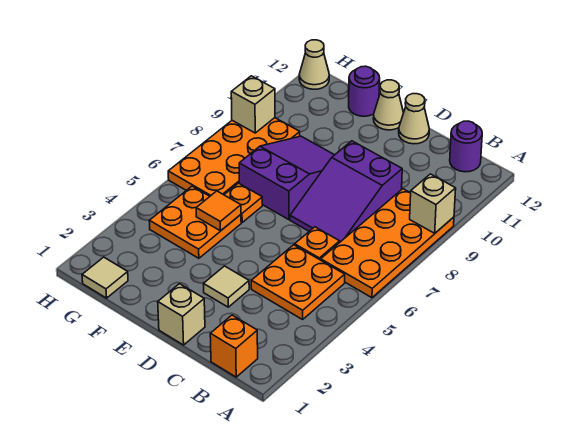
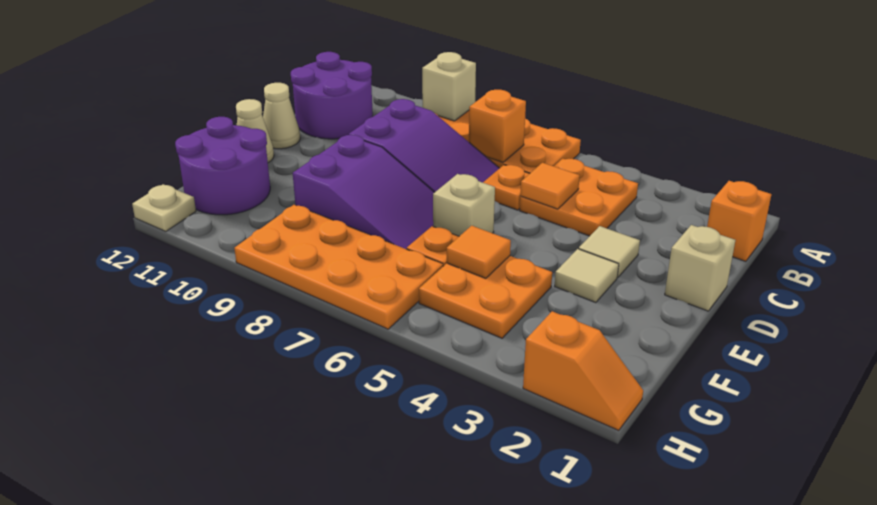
none -> orange 1x1 brick [469,90,526,162]
purple 1x1 round brick [450,121,482,172] -> purple 2x2 round brick [291,52,373,139]
none -> orange 1x1 tile [520,163,580,209]
purple 2x3 slope [239,136,334,220] -> purple 2x3 slope turned to [293,135,435,249]
purple 1x1 round brick [349,66,380,116] -> purple 2x2 round brick [175,117,270,215]
tan 1x1 tile [82,257,128,298] -> tan 1x1 tile moved to [555,249,619,303]
none -> orange 1x2 slope [523,311,643,430]
tan 1x1 brick [231,76,275,133] -> tan 1x1 brick moved to [433,174,495,236]
tan 1x1 cone [299,40,329,89] -> tan 1x1 plate [132,184,196,232]

